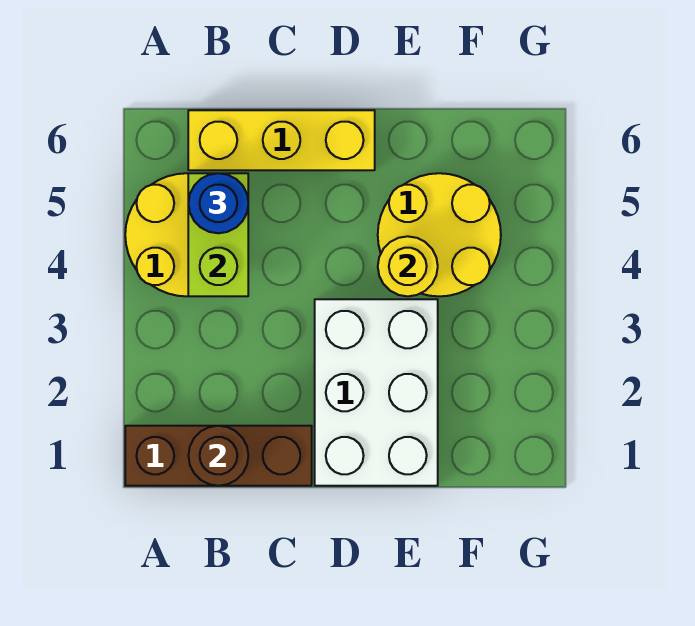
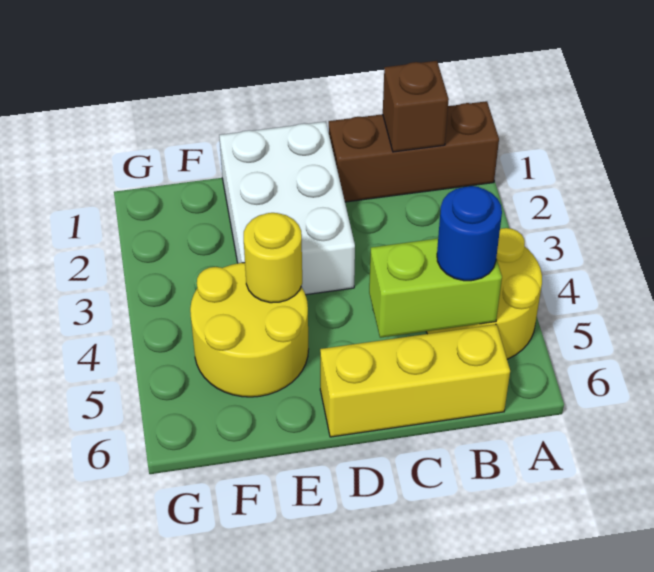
brown 1x1 round brick [188,426,248,486] -> brown 1x1 brick [383,61,449,152]
lime 1x2 brick [188,173,248,296] -> lime 1x2 brick turned to [369,239,502,338]

